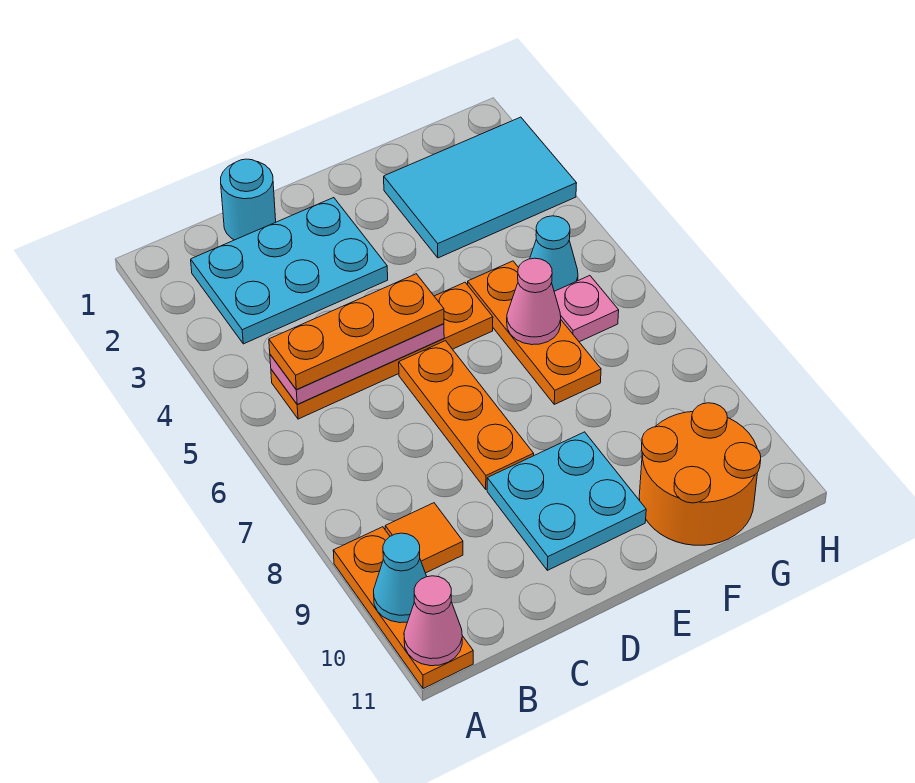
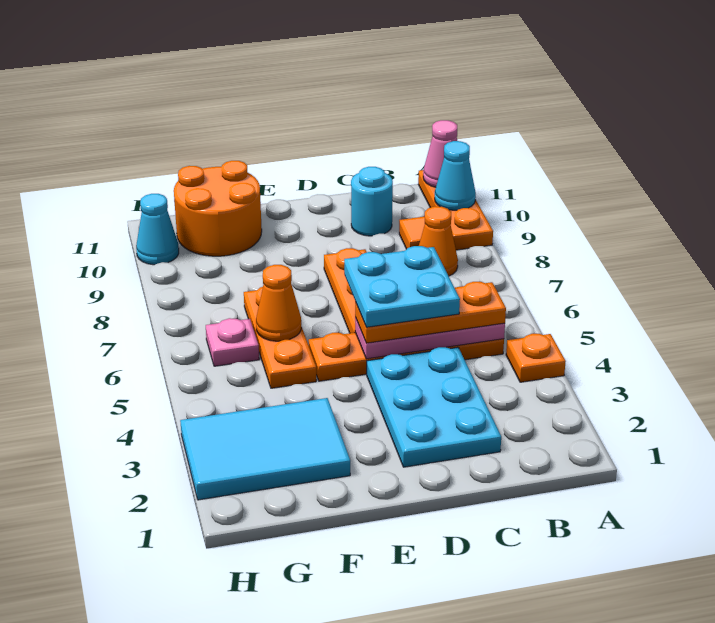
none -> orange 1x1 plate [506,334,566,382]
cyan 2x3 plate [191,198,388,344] -> cyan 2x3 plate turned to [367,347,501,467]
none -> orange 1x1 cone [419,206,458,276]
cyan 1x1 round brick [221,159,276,240] -> cyan 1x1 round brick moved to [351,167,393,236]
cyan 2x2 plate [487,432,646,570] -> cyan 2x2 plate moved to [344,246,460,327]
pink 1x1 cone [507,258,561,345] -> orange 1x1 cone [256,265,301,341]
cyan 1x1 cone [530,216,578,291] -> cyan 1x1 cone moved to [136,194,179,265]

